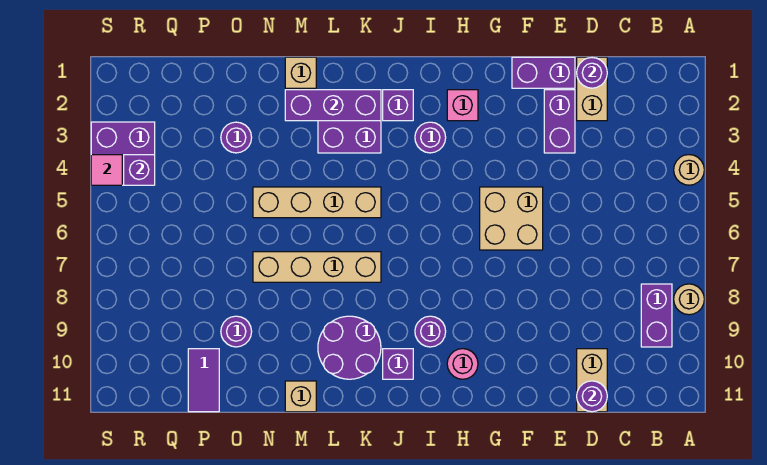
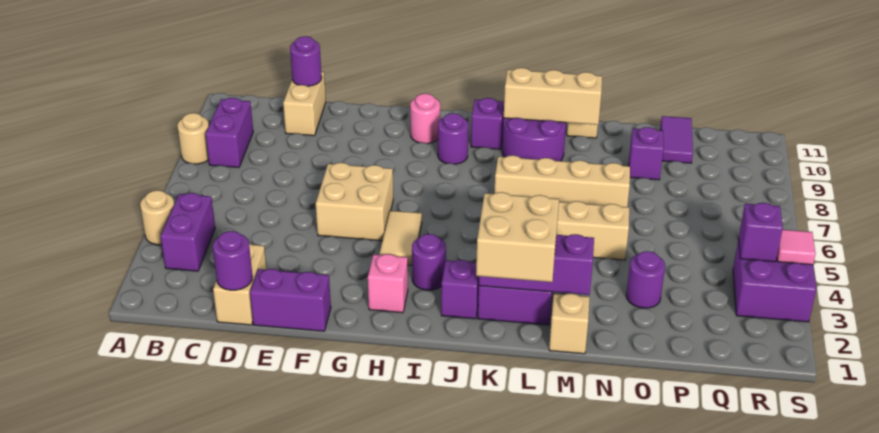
purple 1x2 brick [544,90,575,153] -> purple 1x2 brick moved to [161,193,215,271]
none -> tan 1x2 tile [380,211,422,266]
none -> tan 2x2 brick [476,192,559,282]
none -> tan 1x3 brick [504,68,602,125]
purple 1x1 round brick [221,316,252,347] -> purple 1x1 brick [629,127,664,180]

